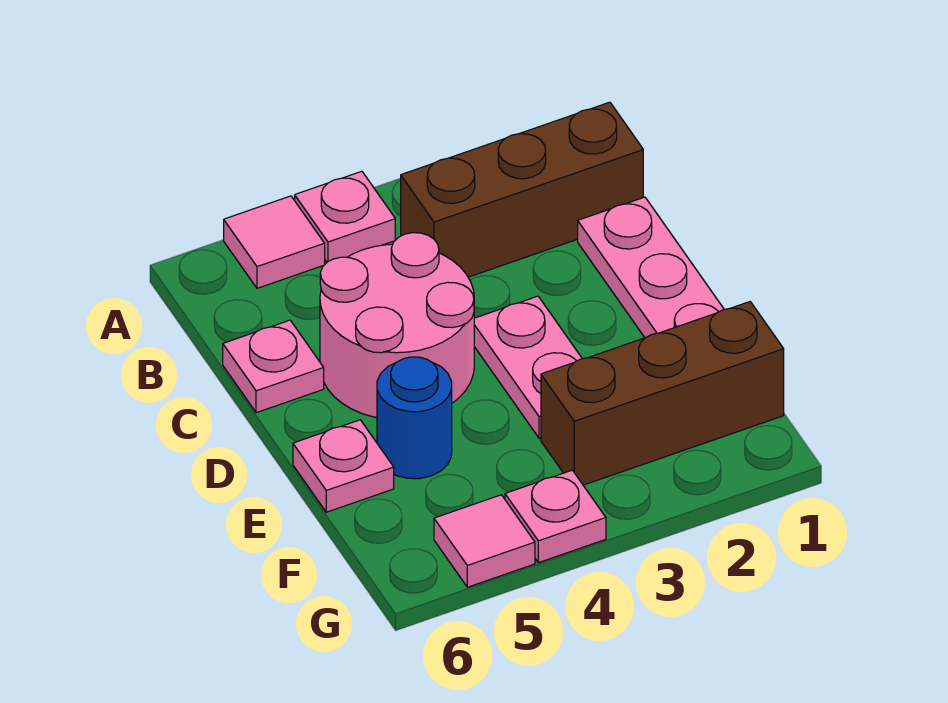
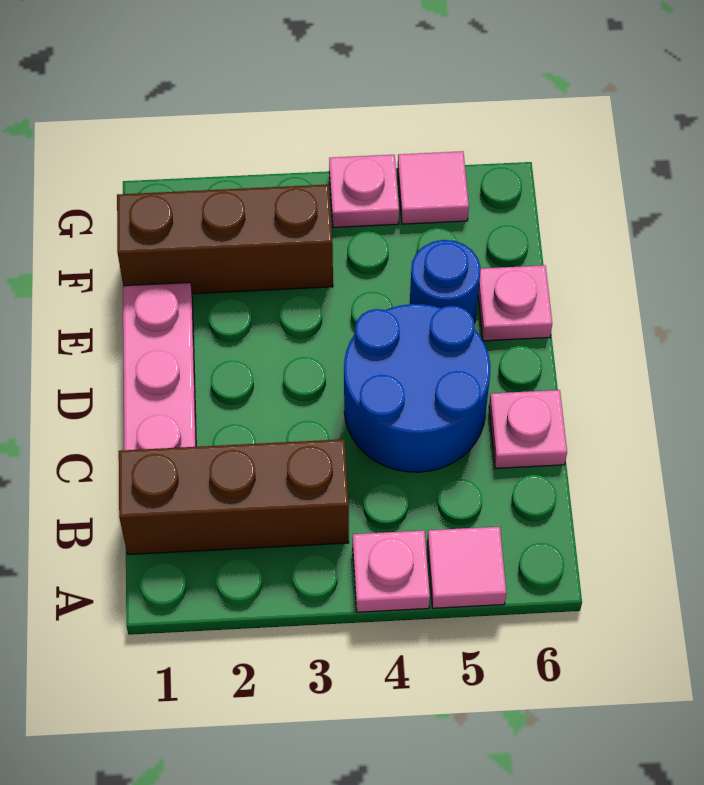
pink 2x2 round brick [320,233,474,417] -> blue 2x2 round brick [344,304,490,472]
pink 1x2 plate [474,296,582,438] -> none

